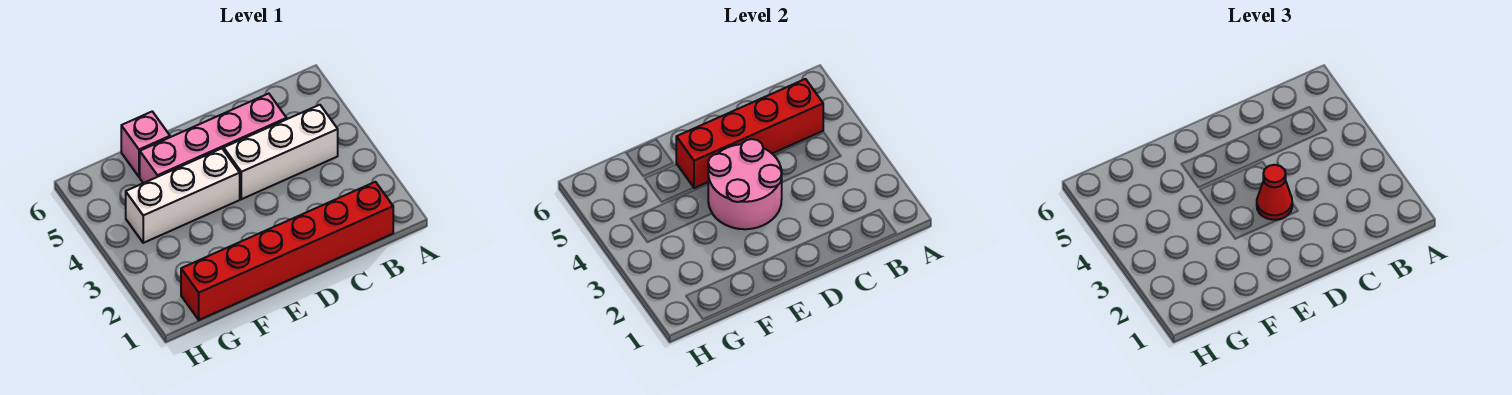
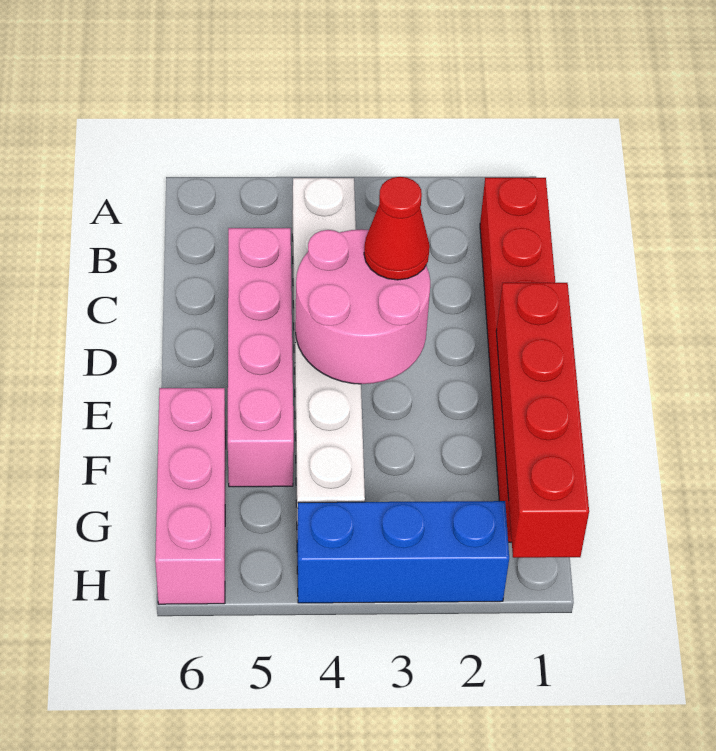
red 1x4 brick [676,79,823,188] -> red 1x4 brick moved to [496,283,589,558]
pink 1x1 brick [121,112,170,177] -> pink 1x3 brick [155,388,226,604]
none -> blue 1x3 brick [297,501,509,603]

